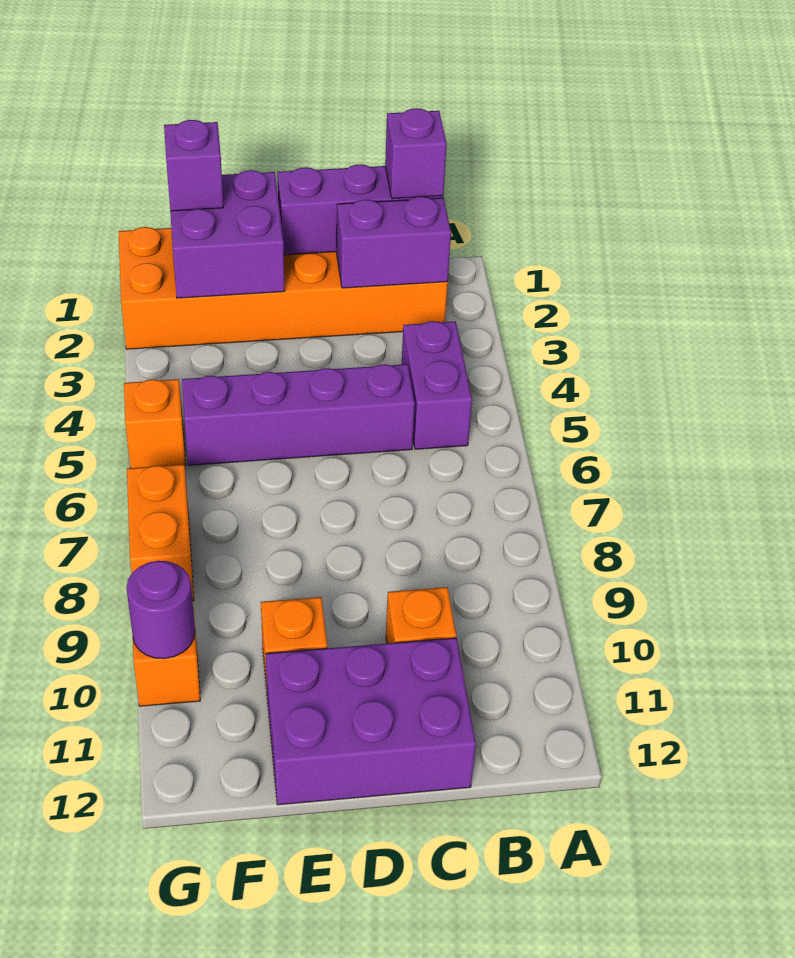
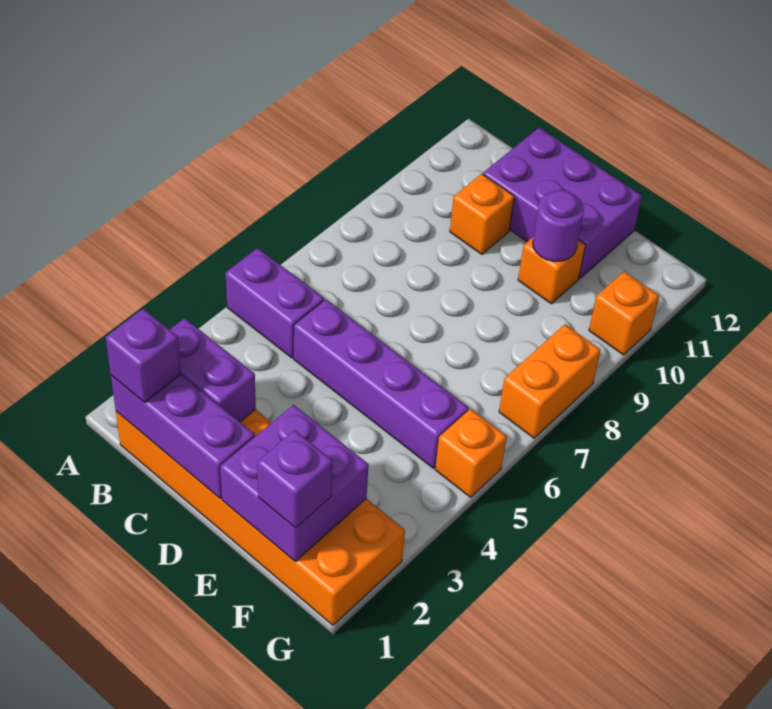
purple 1x2 brick [402,321,472,449] -> purple 1x2 brick turned to [226,248,324,358]
purple 1x1 round brick [127,561,195,659] -> purple 1x1 round brick moved to [533,190,584,261]

